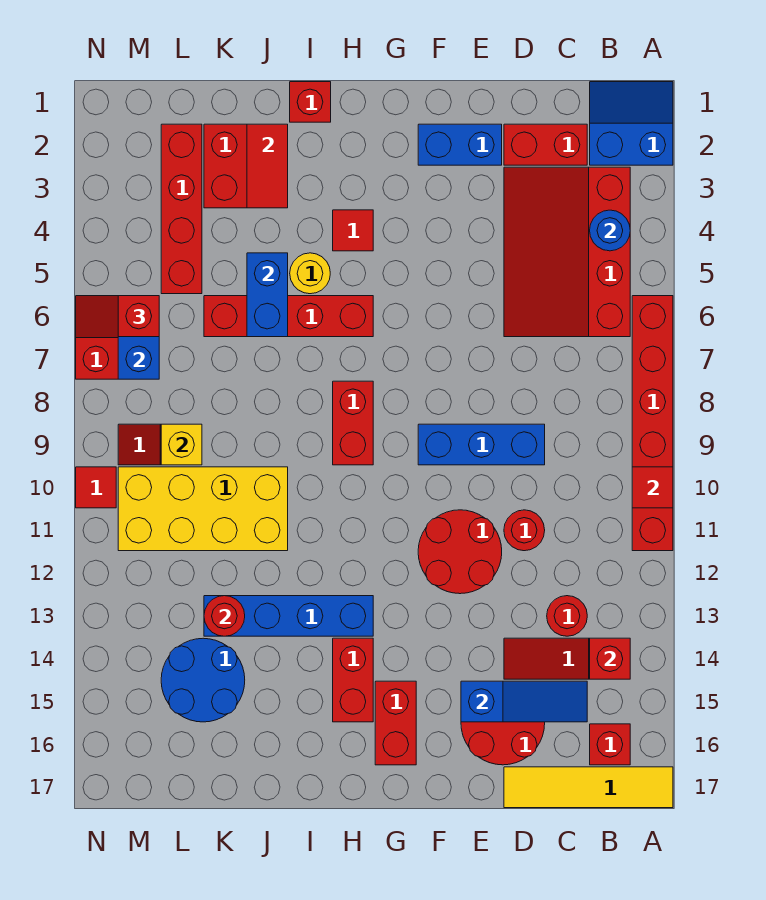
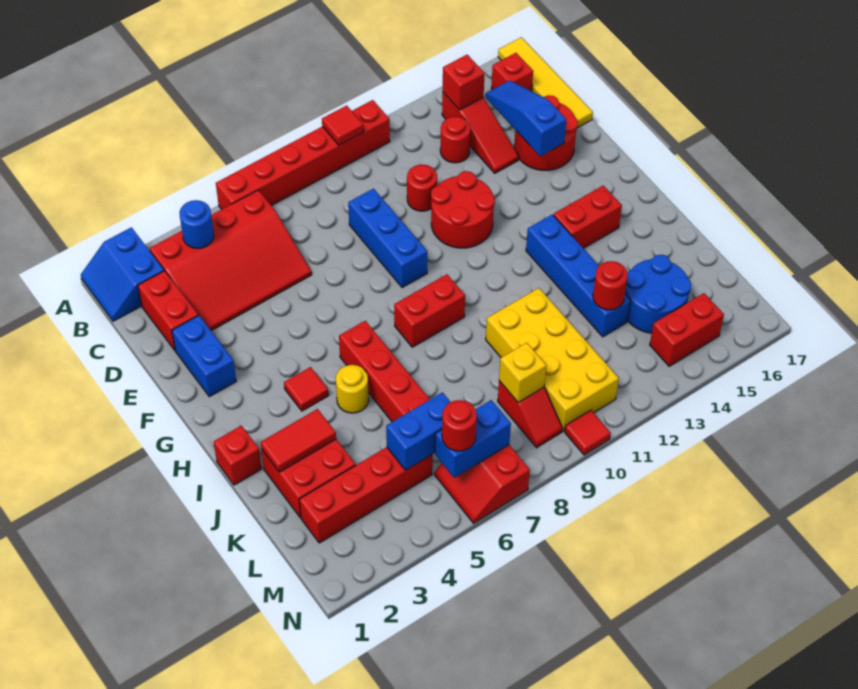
red 1x2 brick [375,681,416,765] -> red 1x2 brick moved to [650,293,724,366]
blue 1x2 brick [247,253,288,337] -> blue 1x2 brick moved to [386,392,450,470]
red 1x1 brick [118,296,159,337] -> red 1x1 round brick [442,400,477,451]

